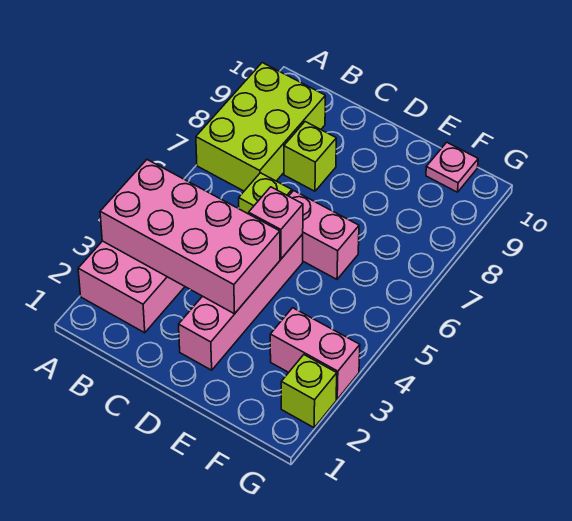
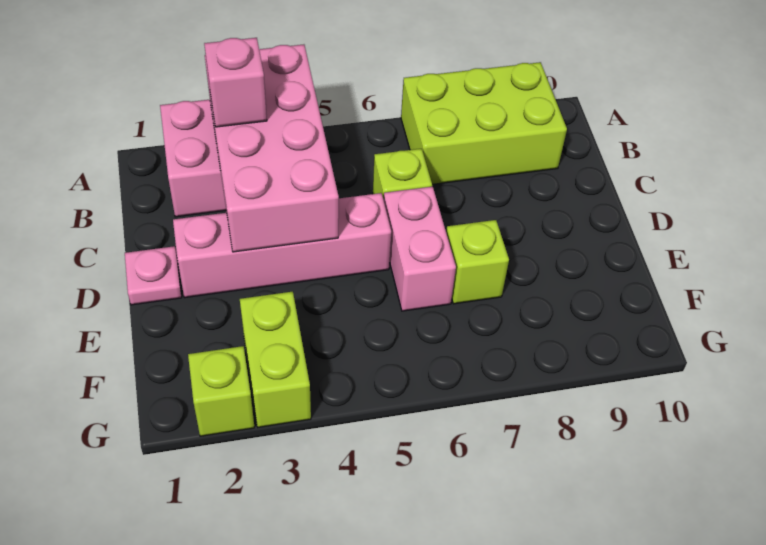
lime 1x1 brick [284,122,336,191] -> lime 1x1 brick moved to [446,220,509,304]
pink 1x1 brick [249,187,303,259] -> pink 1x1 brick moved to [204,38,267,127]
pink 1x2 brick [270,308,360,399] -> lime 1x2 brick [240,292,311,427]
pink 1x1 plate [426,142,478,192] -> pink 1x1 plate moved to [125,246,182,305]

